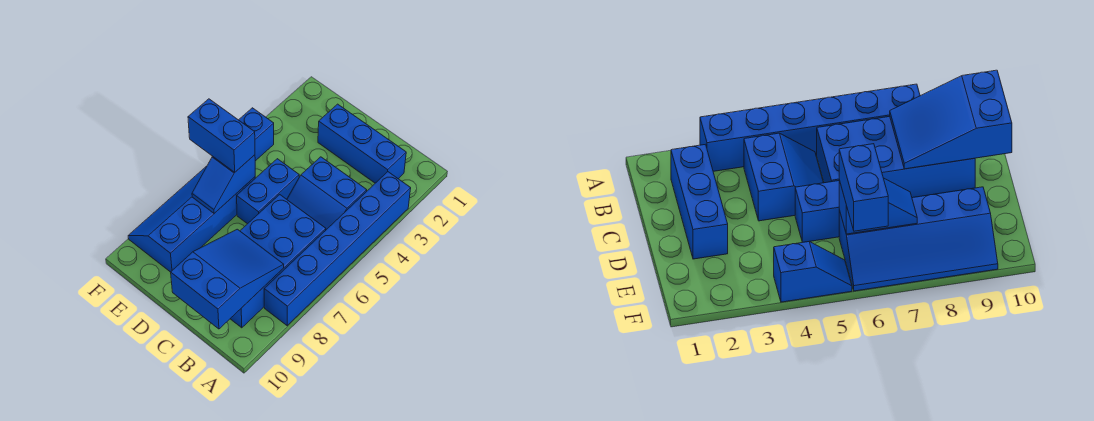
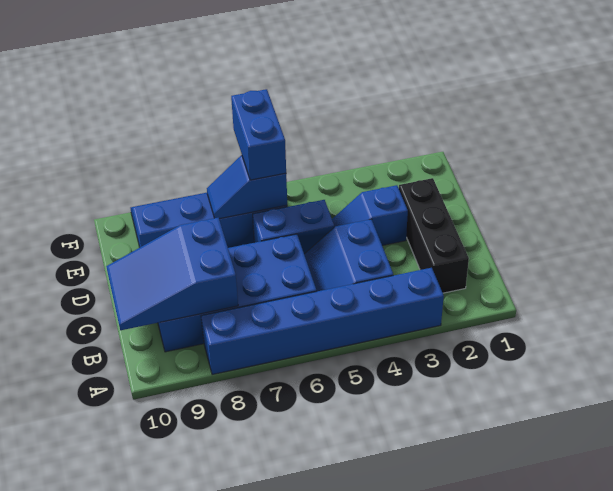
blue 1x3 brick [318,104,406,183] -> black 1x3 brick [399,178,469,293]
blue 2x3 slope [171,229,284,329] -> blue 2x3 slope turned to [106,218,238,330]
blue 1x2 slope [239,108,274,161] -> blue 1x2 slope moved to [332,185,408,246]

